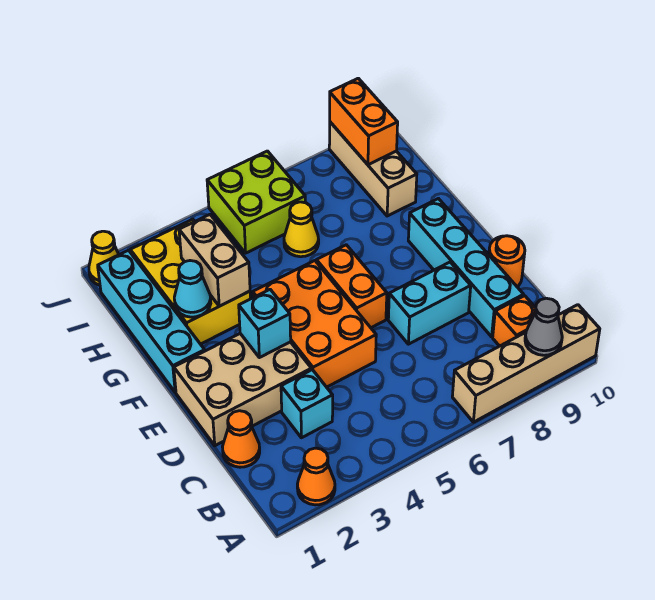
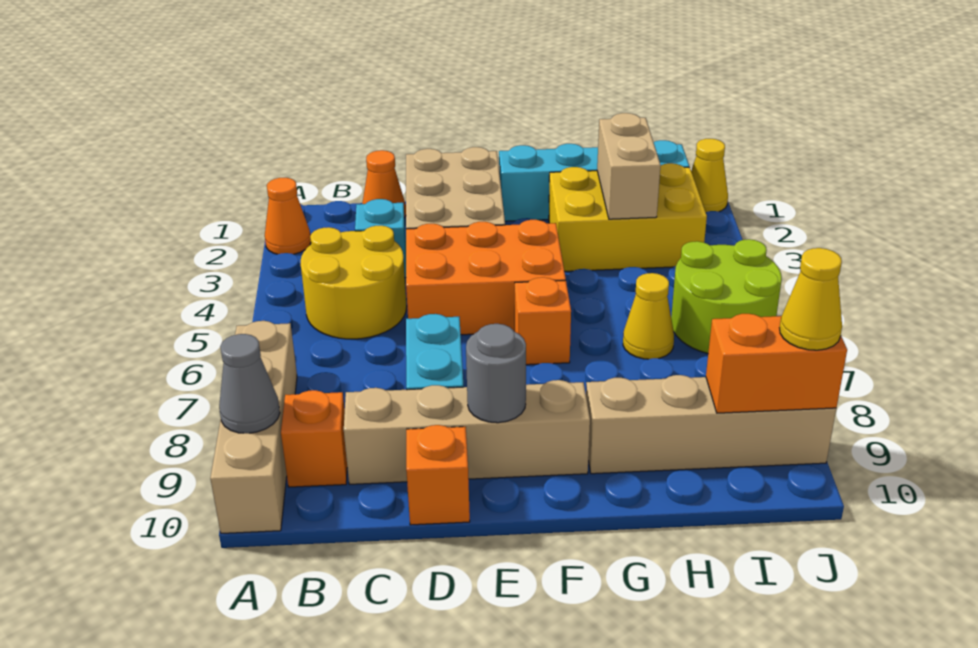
none -> yellow 2x2 round brick [301,225,407,339]
cyan 1x4 brick [408,199,524,337] -> tan 1x4 brick [344,380,590,484]
orange 1x1 round brick [489,236,525,287] -> orange 1x1 brick [406,425,470,525]
cyan 1x1 brick [239,290,291,358] -> none
orange 1x2 brick [316,245,387,328] -> orange 1x1 brick [515,277,571,365]
none -> grey 1x1 round brick [466,324,526,423]
cyan 1x1 cone [174,261,211,317] -> none
tan 1x2 brick [179,215,250,306] -> tan 1x2 brick turned to [597,113,661,219]
tan 1x3 brick [329,122,417,216] -> tan 1x4 brick [586,375,836,474]
lime 2x2 brick [207,151,305,253] -> lime 2x2 round brick [671,239,782,353]
none -> yellow 1x1 cone [780,248,842,350]

